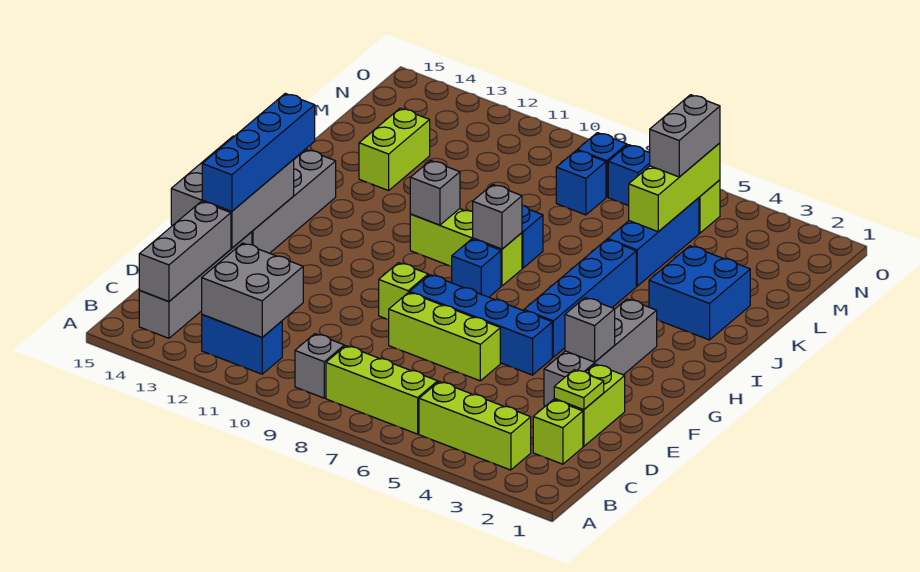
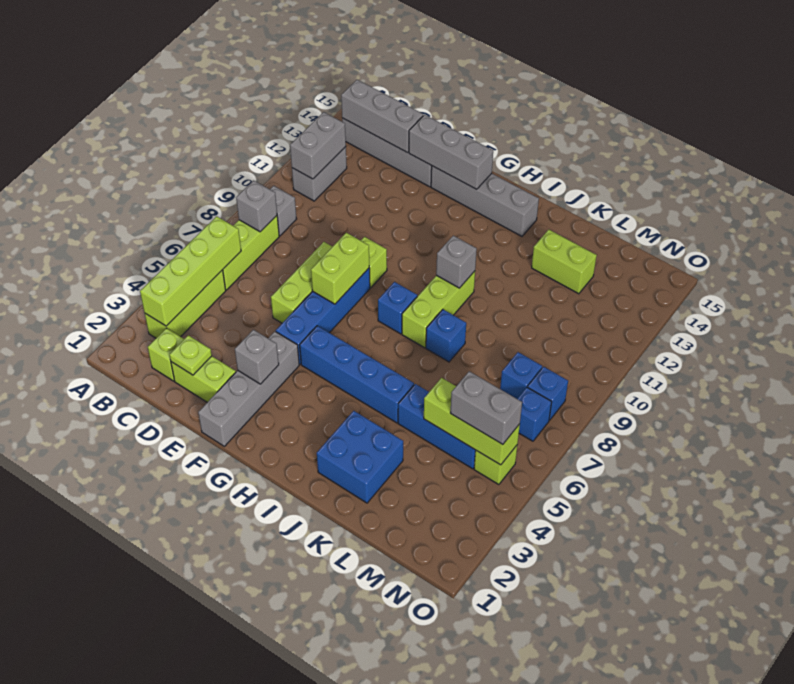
none -> lime 1x4 brick [140,216,241,326]
blue 1x2 brick [202,314,282,374] -> grey 1x2 brick [292,147,347,201]
grey 2x2 brick [202,243,303,337] -> grey 1x2 brick [290,112,346,179]
grey 1x4 brick [544,299,657,406] -> grey 1x4 brick turned to [198,332,299,446]
grey 2x3 brick [171,136,294,248] -> grey 1x3 brick [409,115,493,189]
blue 1x4 brick [202,93,315,211] -> none
none -> lime 1x2 brick [311,233,369,304]
grey 1x1 brick [473,184,522,249] -> grey 1x1 brick moved to [236,180,277,232]

